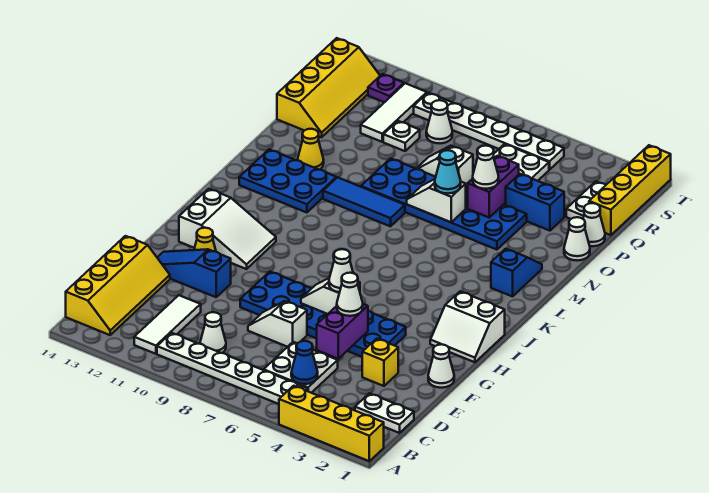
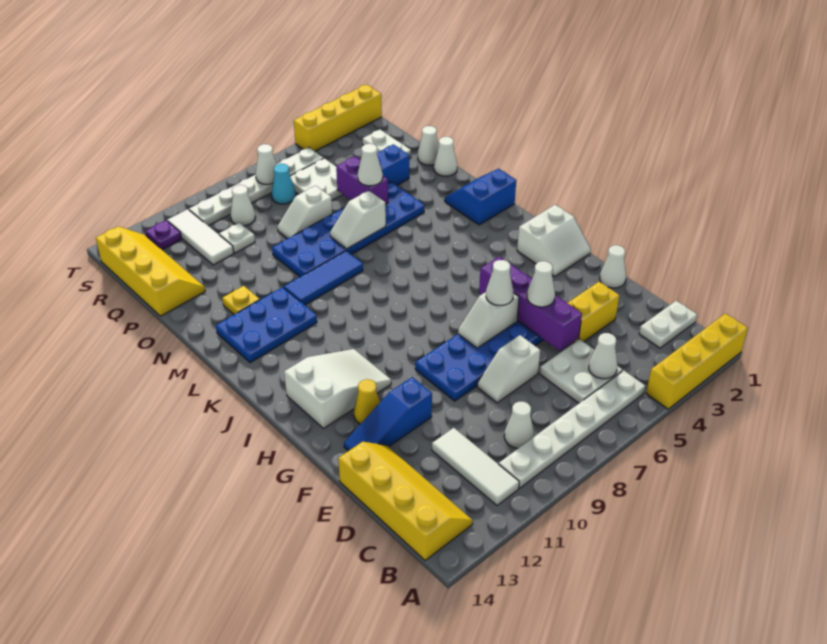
blue 1x1 cone [291,341,318,384] -> white 1x1 cone [589,333,617,379]
yellow 1x1 brick [362,339,398,386] -> yellow 1x2 brick [568,282,619,343]
purple 1x2 brick [316,304,368,359] -> purple 1x4 brick [479,256,582,351]
blue 1x2 slope [491,249,542,297] -> blue 2x2 slope [445,169,516,225]
cyan 1x1 cone [435,150,461,194] -> cyan 1x1 cone moved to [272,164,296,204]
yellow 1x1 cone [298,129,324,170] -> yellow 1x1 plate [222,286,260,315]
yellow 1x4 brick [589,145,671,235] -> yellow 1x4 brick turned to [294,85,382,151]
none -> white 1x1 cone [256,144,277,184]

